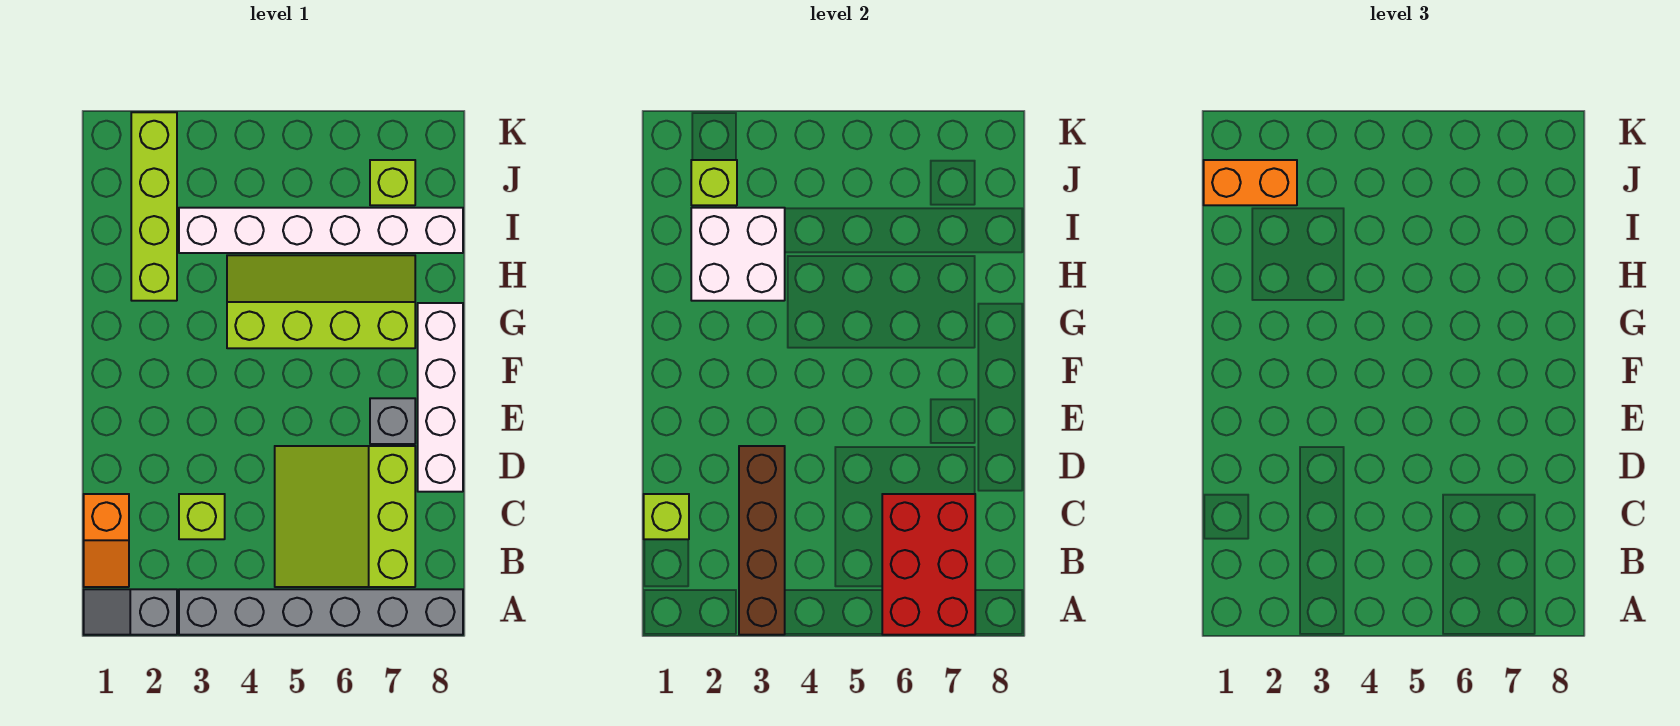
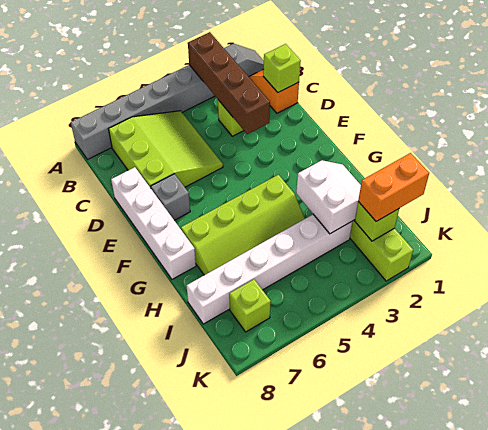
red 2x3 brick [882,494,975,635] -> none
white 2x2 brick [691,208,785,301] -> white 2x2 slope [296,160,361,234]

